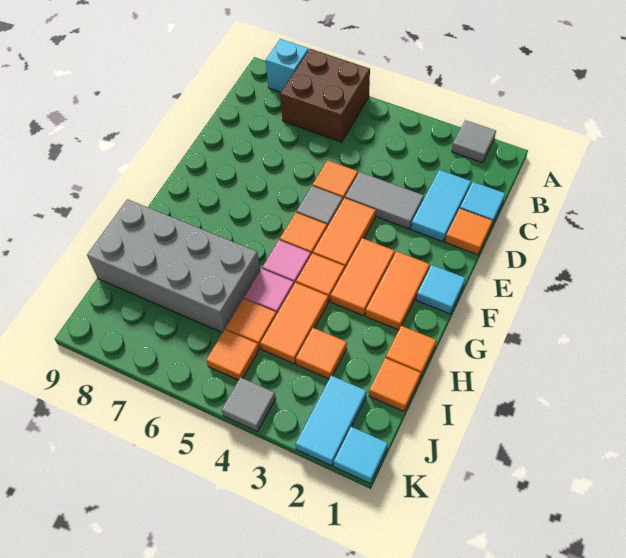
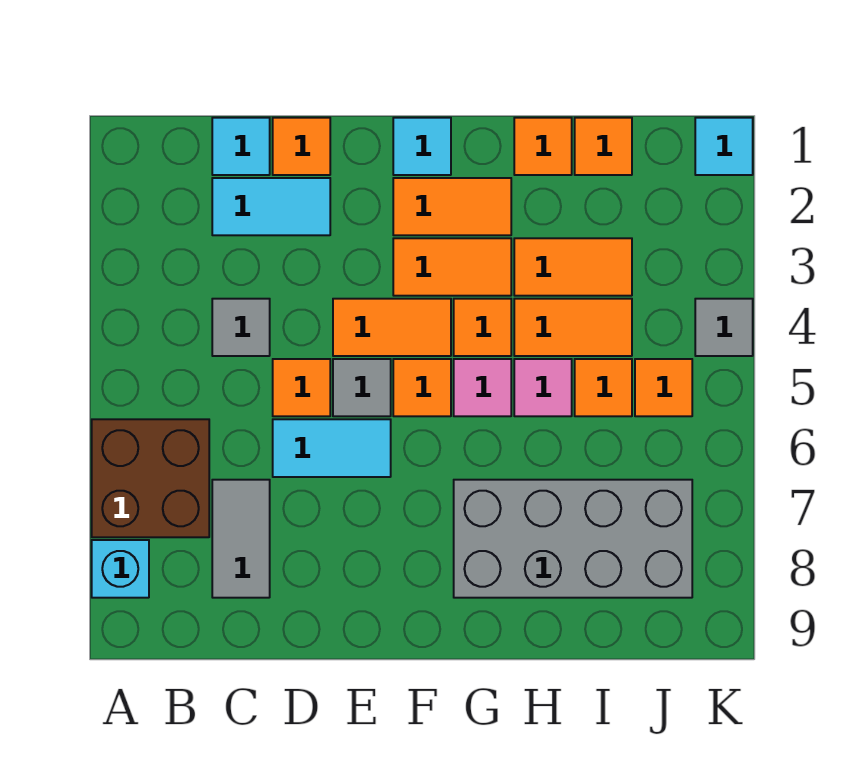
grey 1x1 tile [452,120,496,163] -> grey 1x1 tile moved to [212,299,270,356]
grey 1x2 tile [345,172,424,229] -> grey 1x2 tile moved to [212,480,270,598]
grey 2x4 brick [87,199,260,333] -> grey 2x4 brick turned to [454,480,692,598]
orange 1x1 tile [296,328,347,379] -> orange 1x2 tile [514,238,632,296]
cyan 1x2 tile [295,376,367,466] -> cyan 1x2 tile moved to [273,419,391,477]

